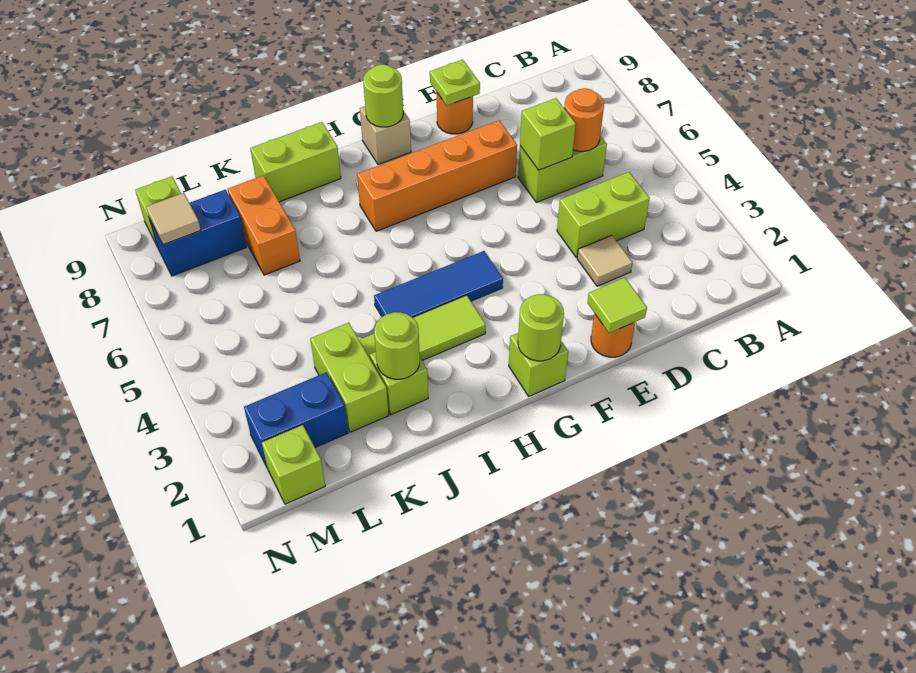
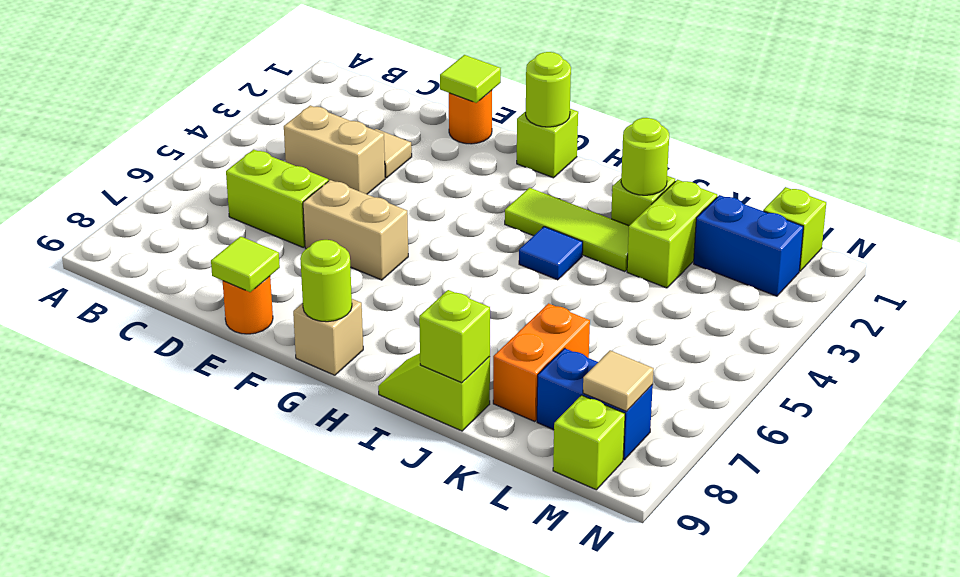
lime 1x2 brick [557,172,650,257] -> tan 1x2 brick [284,105,385,194]
orange 1x1 round brick [564,88,604,151] -> none
lime 1x1 brick [520,98,576,170] -> lime 1x1 brick moved to [419,290,490,383]
none -> tan 1x2 brick [303,180,408,280]
orange 1x4 brick [357,120,517,231] -> none
lime 1x1 plate [430,60,480,106] -> lime 1x1 tile [211,236,280,292]
blue 1x3 tile [374,251,503,318] -> blue 1x1 tile [519,227,583,280]
lime 1x2 brick [250,122,341,202] -> lime 1x2 slope [378,353,490,431]

